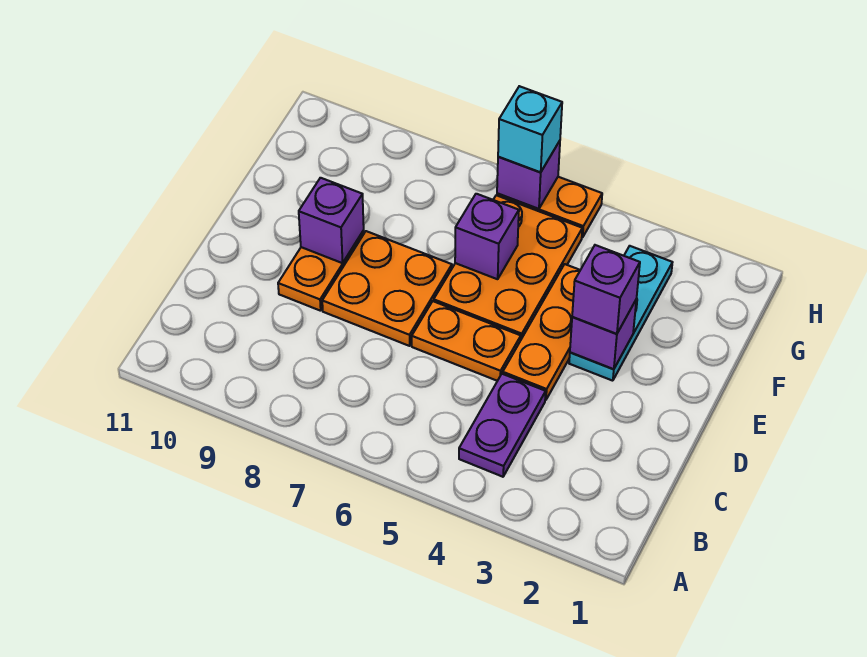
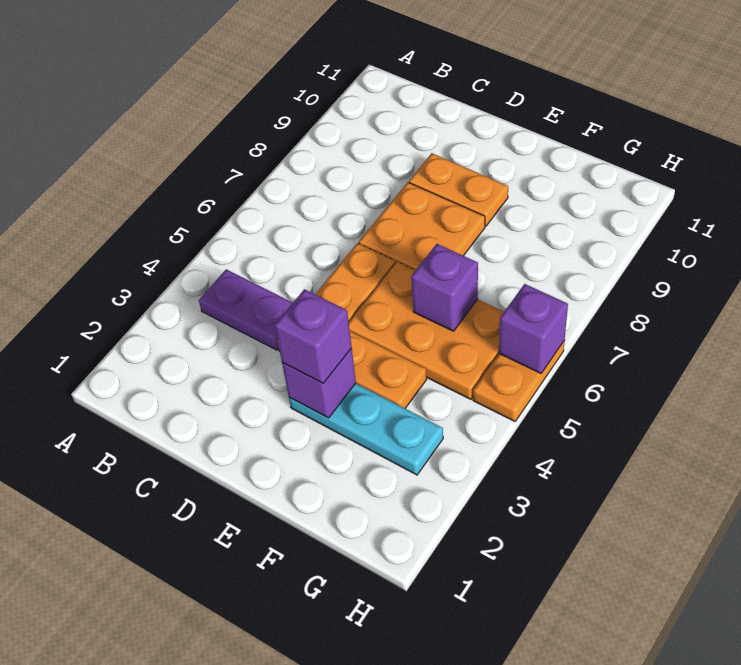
purple 1x1 brick [299,178,364,263] -> none
cyan 1x1 brick [498,86,562,172] -> none

